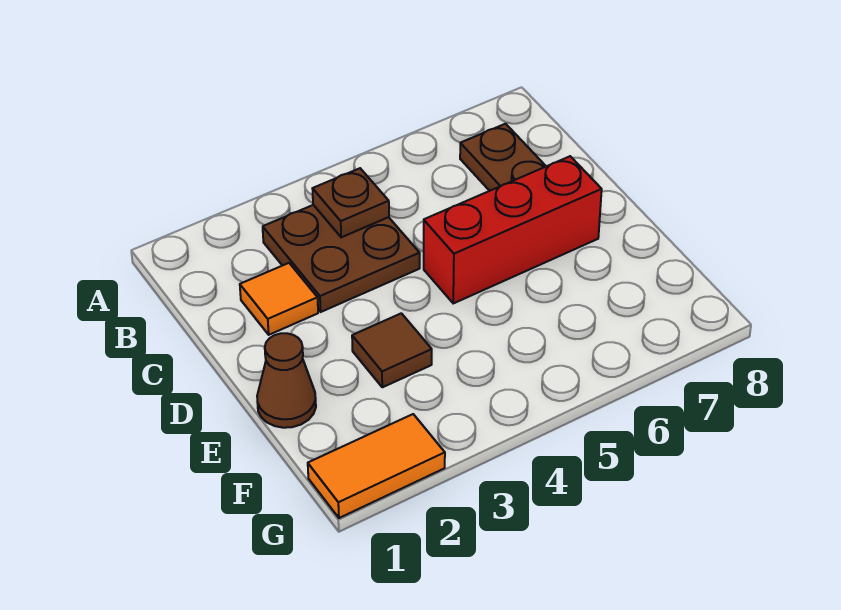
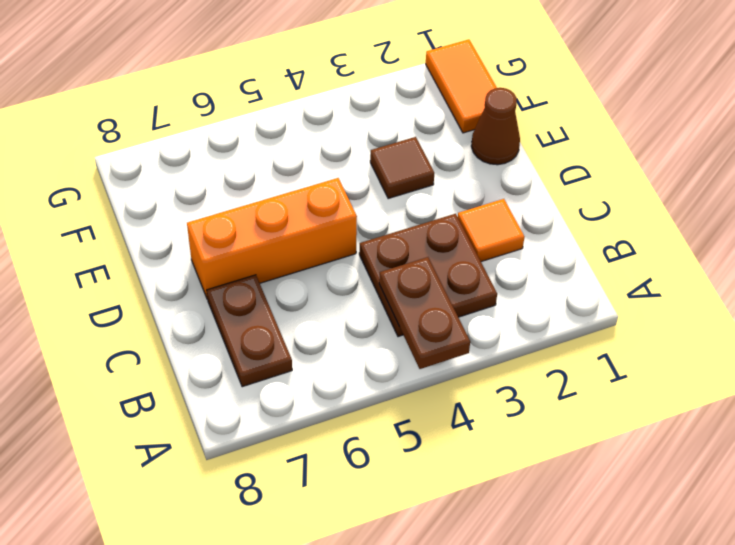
brown 1x1 plate [312,168,389,237] -> brown 1x2 plate [379,257,470,369]
red 1x3 brick [424,156,602,303] -> orange 1x3 brick [187,178,357,299]
orange 1x2 tile [308,414,445,518] -> orange 1x2 tile turned to [426,39,497,133]

